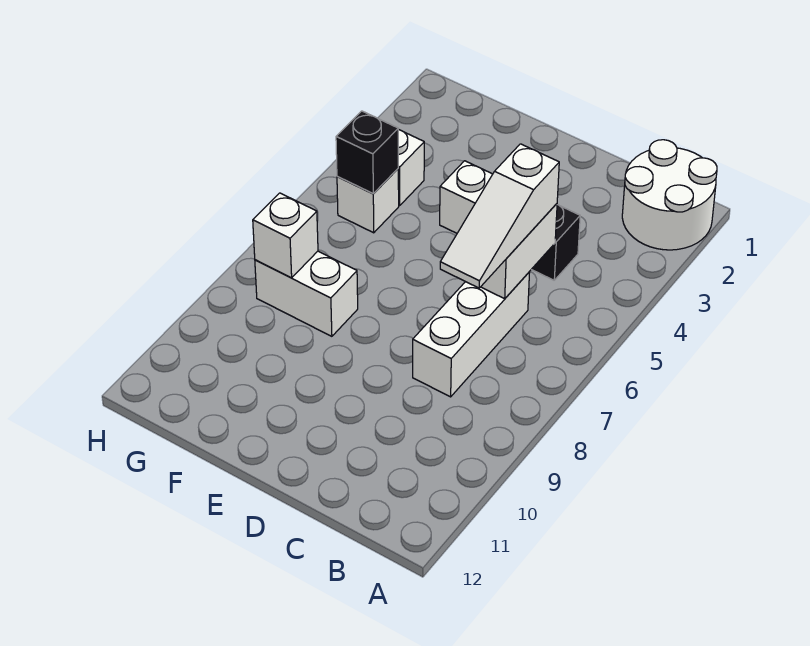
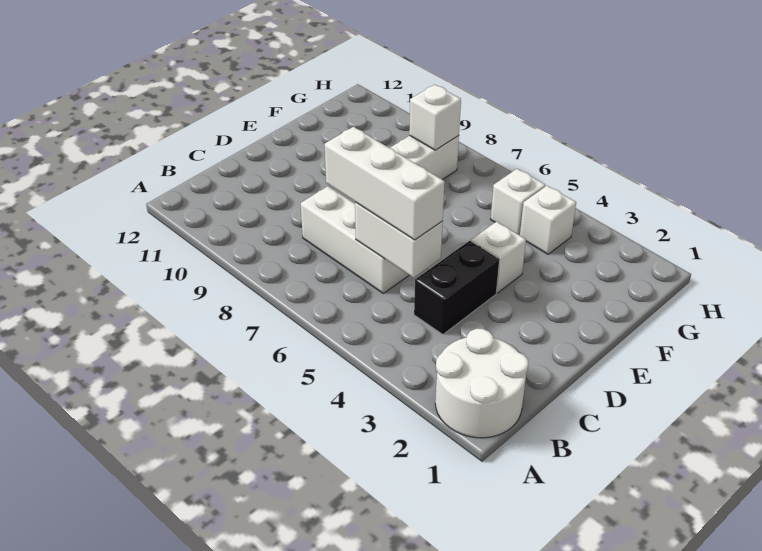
white 1x3 slope [440,144,559,288] -> white 1x3 brick [325,127,445,240]
black 1x1 brick [336,111,398,194] -> none

